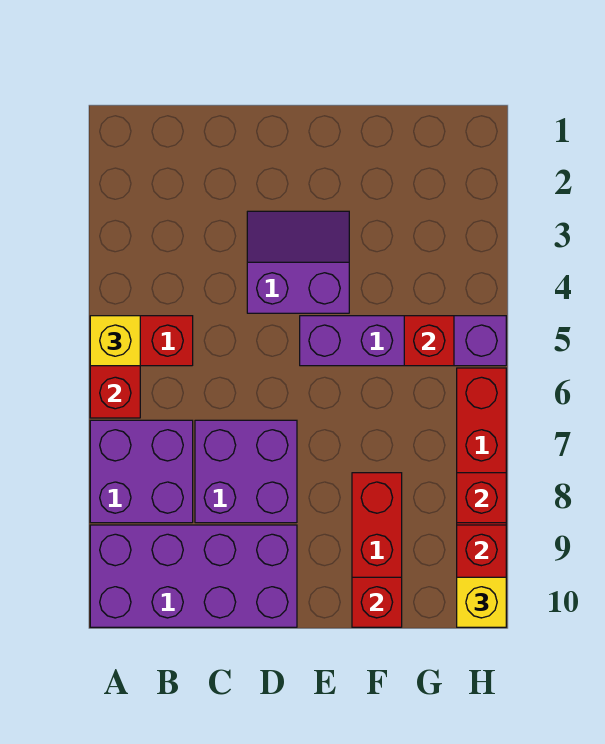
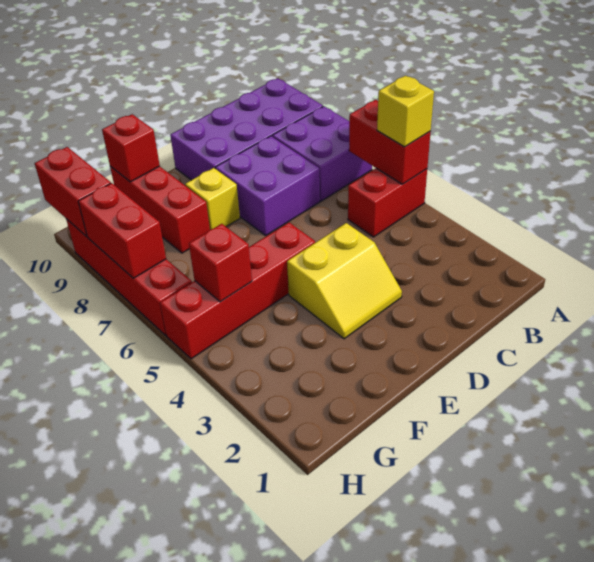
purple 2x2 slope [247,211,349,313] -> yellow 2x2 slope [287,223,402,339]
purple 1x4 brick [300,316,506,366] -> red 1x4 brick [160,222,315,359]
red 1x1 brick [457,473,506,523] -> red 1x2 brick [78,183,166,278]
yellow 1x1 brick [457,577,506,627] -> yellow 1x1 brick moved to [185,168,240,230]

